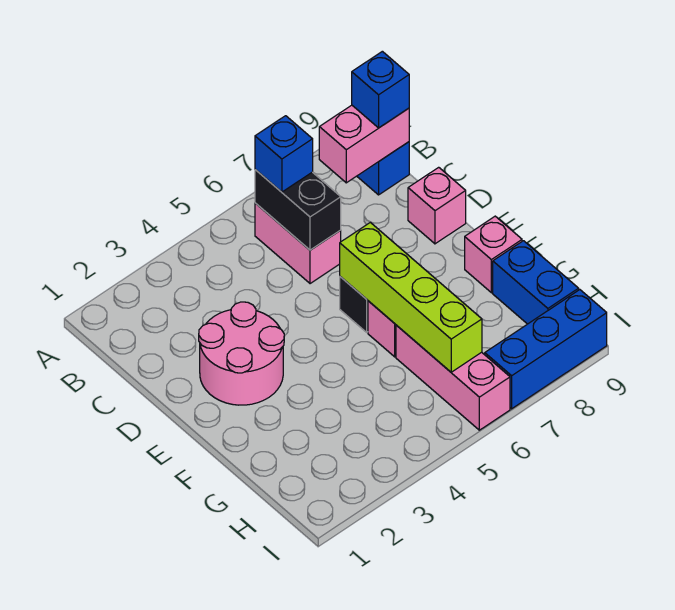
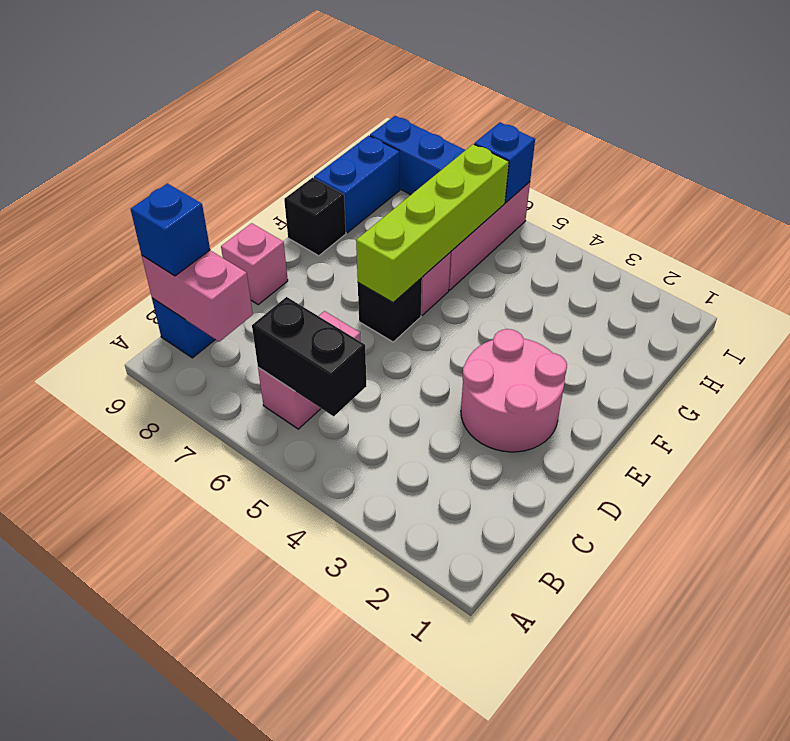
black 1x2 brick [255,170,341,250] -> black 1x2 brick turned to [252,297,366,416]
blue 1x1 brick [255,116,313,192] -> blue 1x1 brick moved to [474,122,535,202]
pink 1x1 brick [465,216,522,293] -> black 1x1 brick [284,178,346,256]

